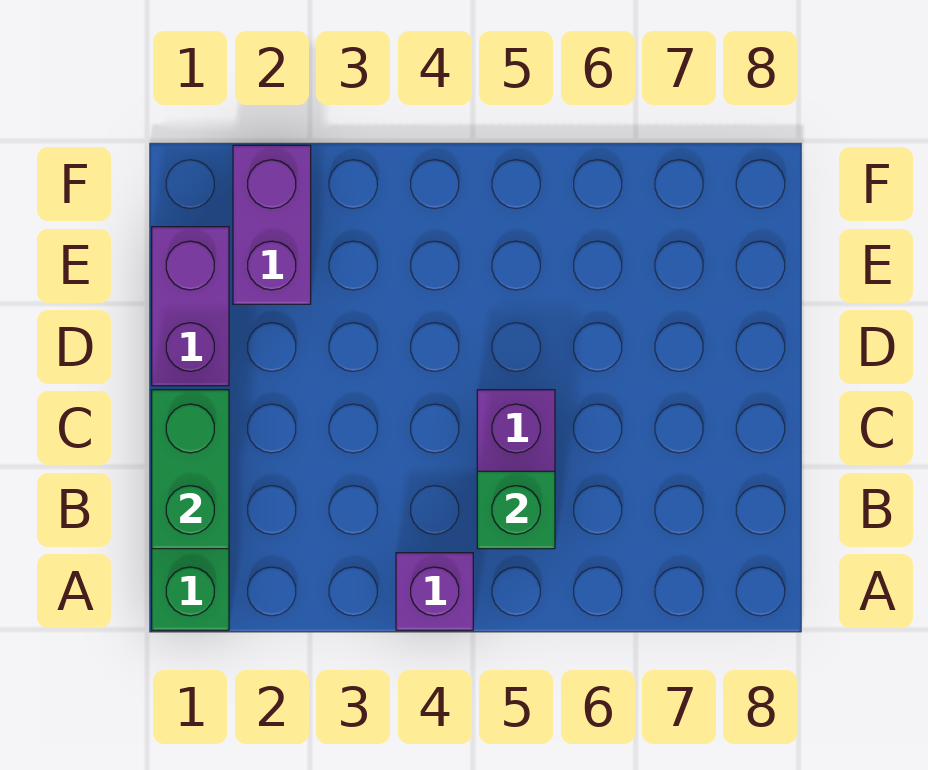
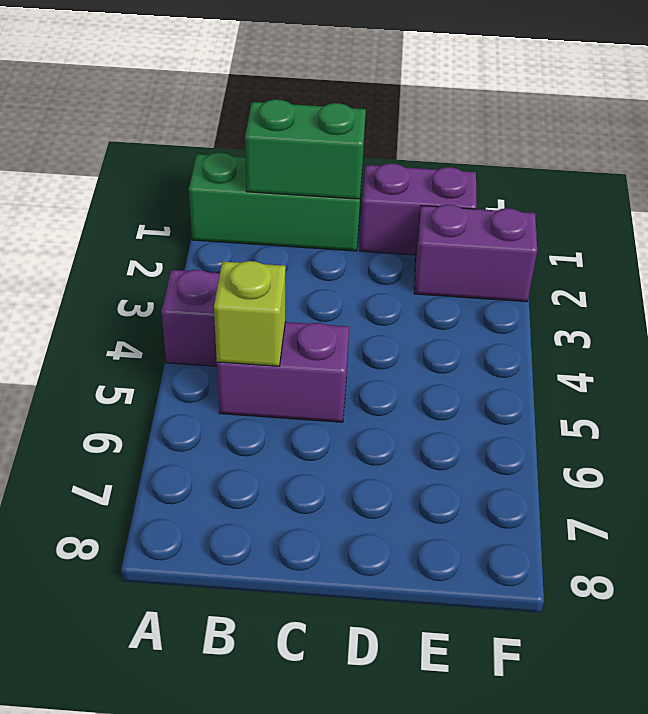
green 1x1 brick [477,471,555,549] -> lime 1x1 brick [214,261,286,366]

